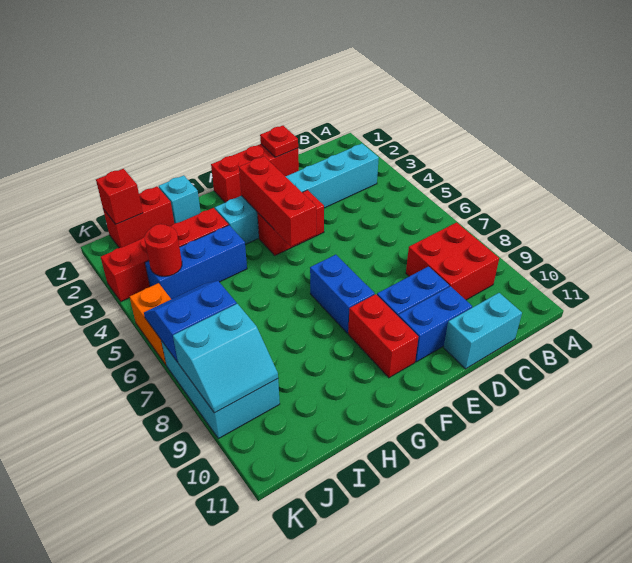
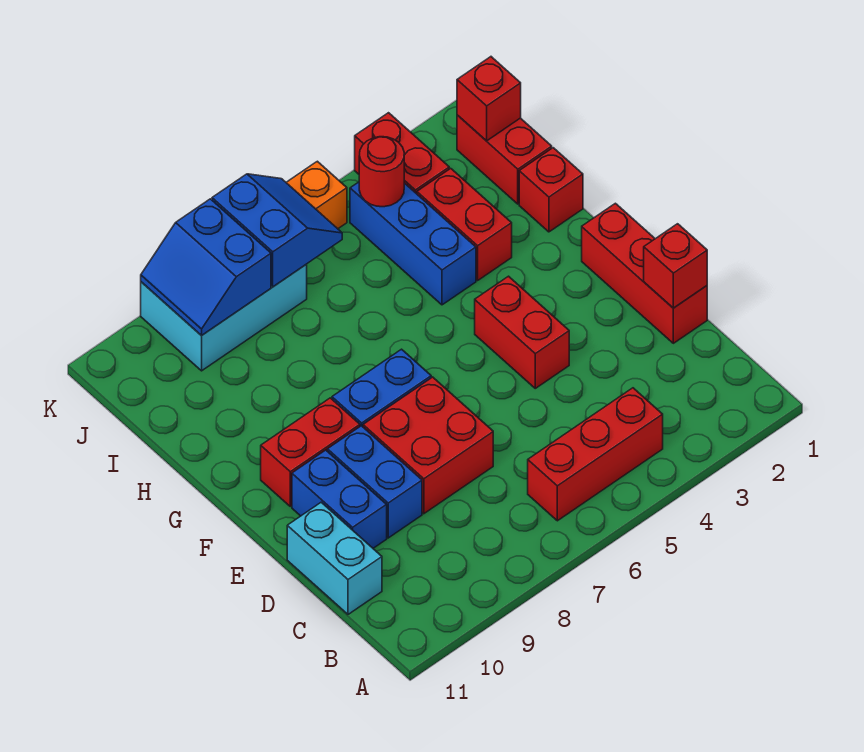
cyan 1x6 brick [215,144,379,244] -> none
red 2x2 brick [406,222,499,300] -> red 2x2 brick moved to [363,377,493,514]
red 1x1 plate [260,126,298,157] -> red 1x1 brick [644,224,707,308]
red 1x3 brick [239,156,316,247] -> red 1x3 brick moved to [528,388,663,521]
cyan 1x1 brick [159,175,201,223] -> red 1x1 brick [519,148,583,232]
cyan 2x2 slope [173,304,278,413] -> blue 2x2 slope [141,199,271,336]

